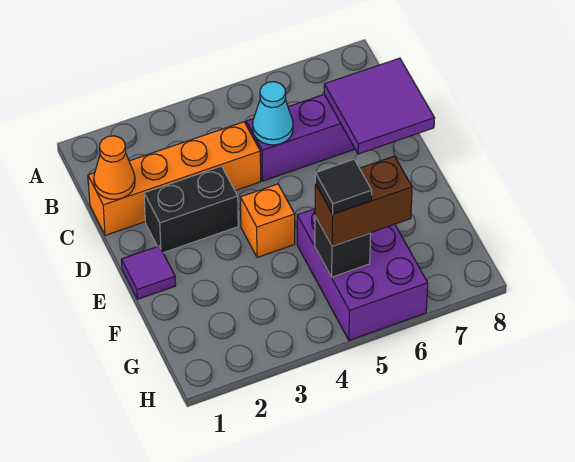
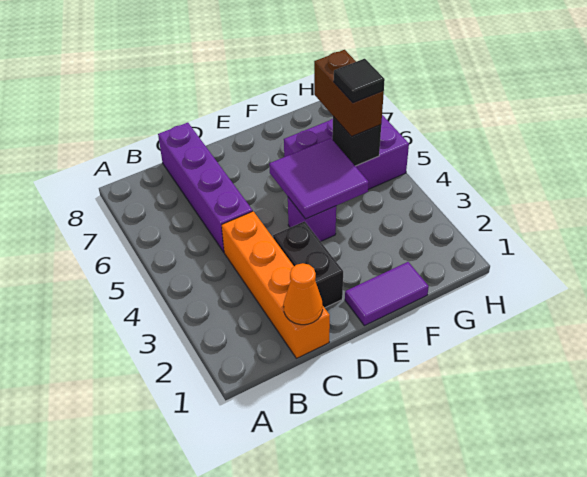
cyan 1x1 cone [253,82,293,145] -> none
purple 2x2 tile [324,58,435,154] -> purple 2x2 tile moved to [269,138,369,219]
purple 1x1 tile [121,246,176,299] -> purple 1x2 tile [345,262,429,326]
orange 1x1 brick [240,184,295,257] -> purple 1x1 brick [288,197,336,242]

